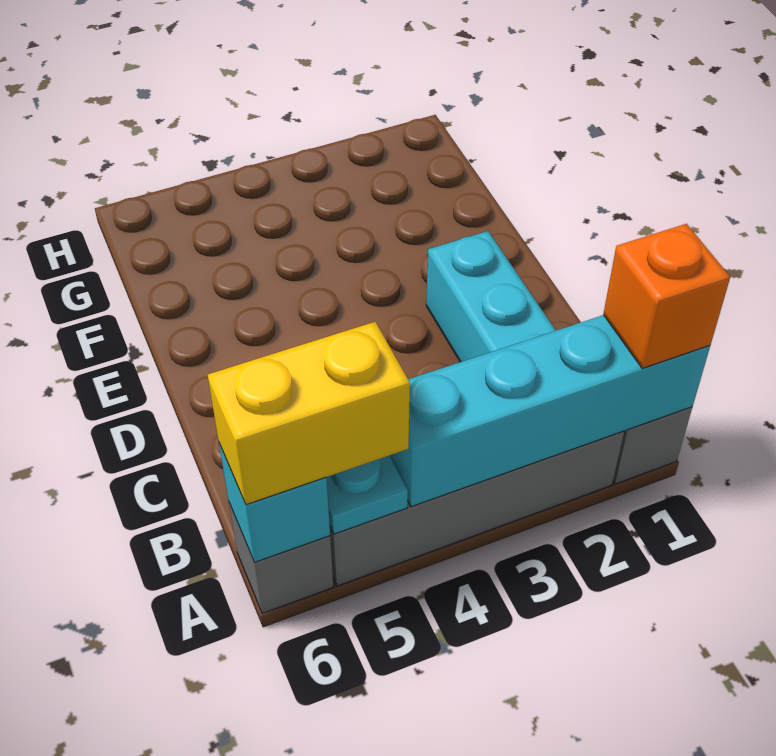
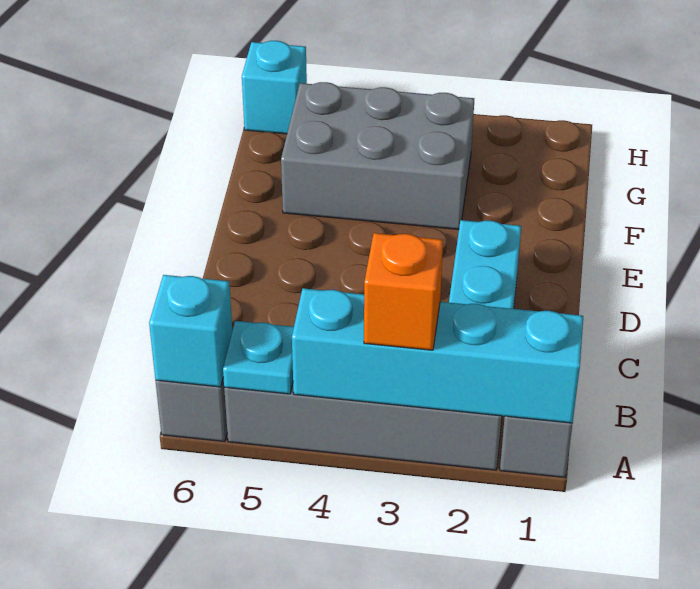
orange 1x1 brick [603,224,730,368] -> orange 1x1 brick moved to [364,233,443,350]
yellow 1x2 brick [208,322,410,505] -> none
none -> grey 2x3 brick [281,82,474,229]
none -> cyan 1x1 brick [242,41,307,134]

